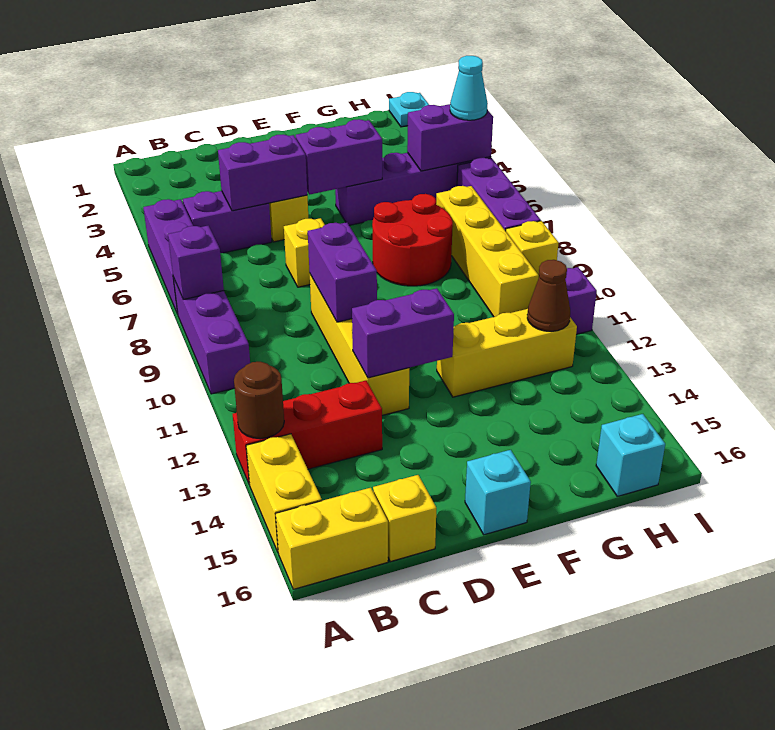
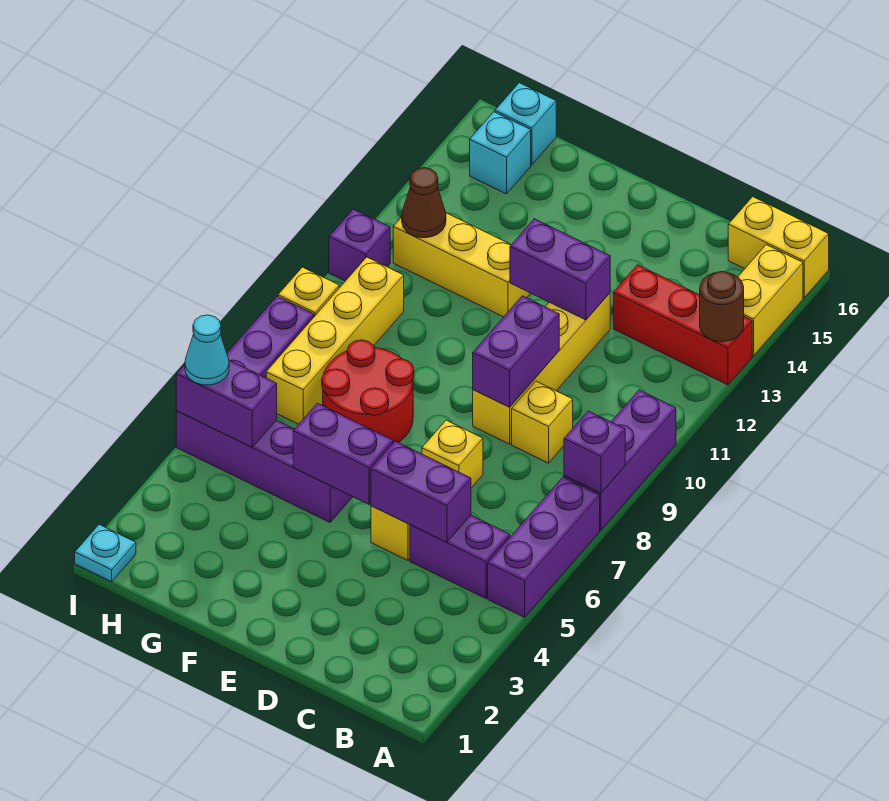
yellow 1x1 brick [373,475,436,562] -> yellow 1x1 brick moved to [512,381,573,463]
cyan 1x1 brick [465,450,531,535] -> cyan 1x1 brick moved to [470,112,531,194]

